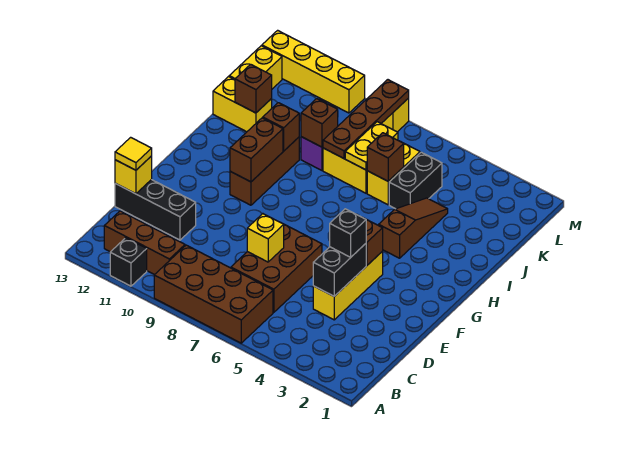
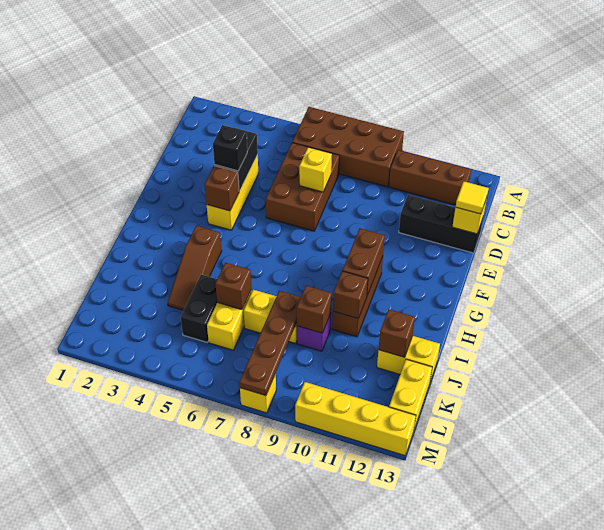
black 1x1 brick [110,238,147,286] -> none
yellow 1x2 plate [345,122,398,170] -> none

